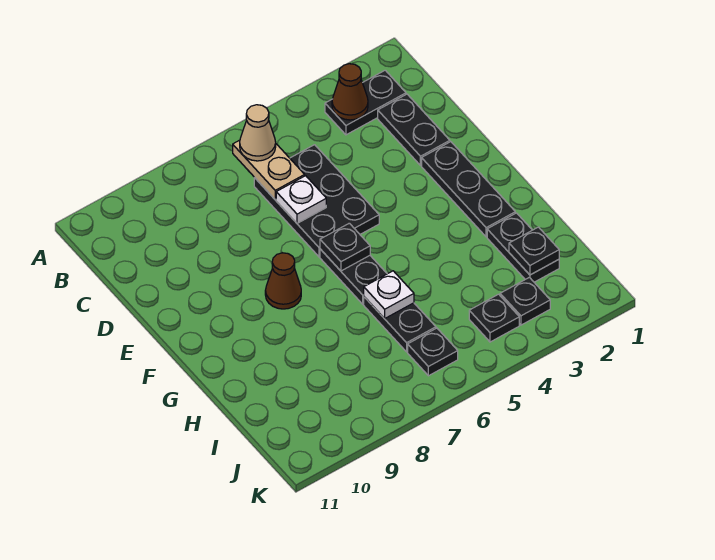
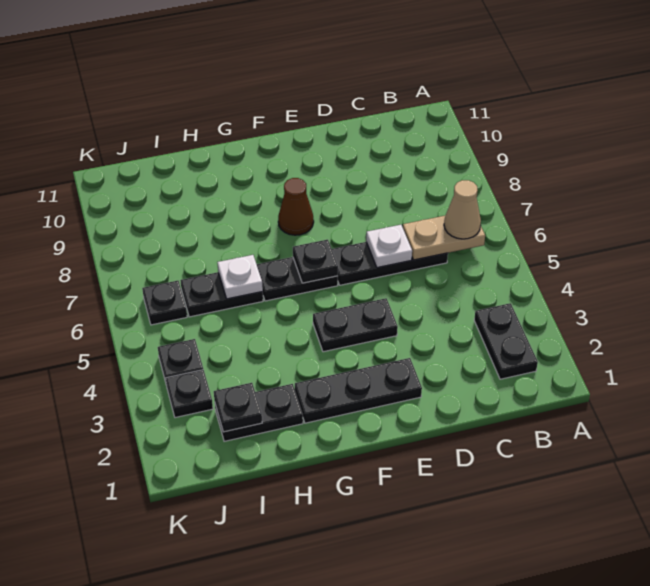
brown 1x1 cone [332,64,368,120] -> none
black 1x2 plate [378,94,450,166] -> black 1x2 plate moved to [313,298,398,352]
black 2x3 plate [254,145,379,257] -> black 1x3 plate [332,242,448,285]

